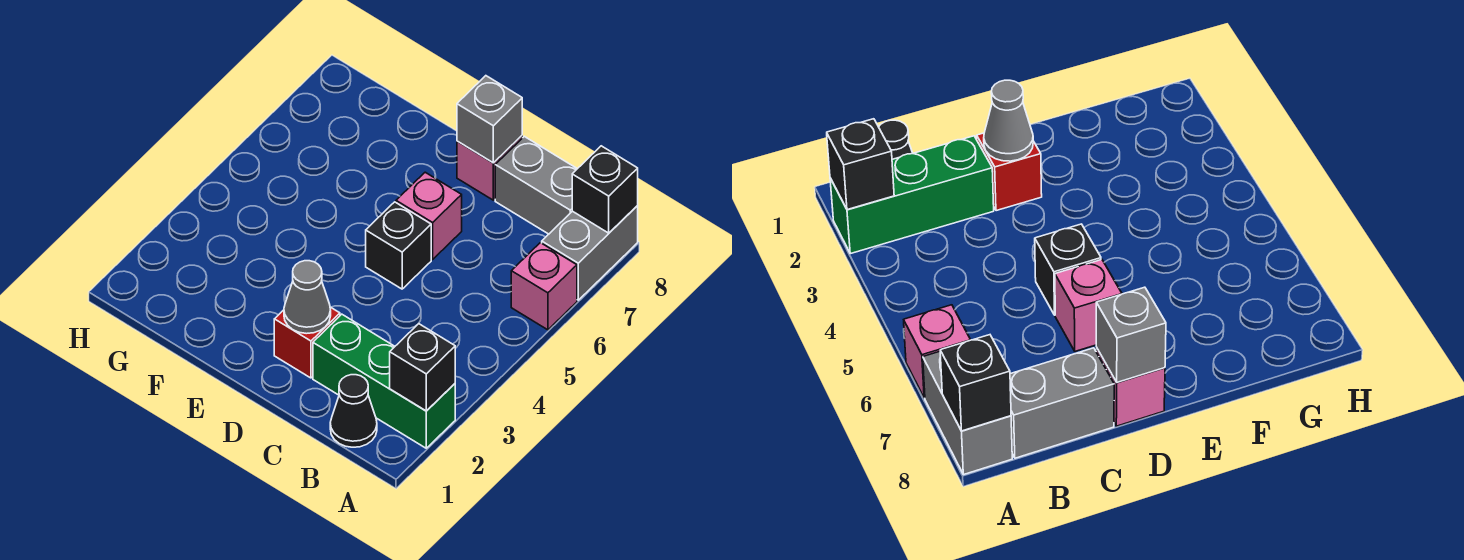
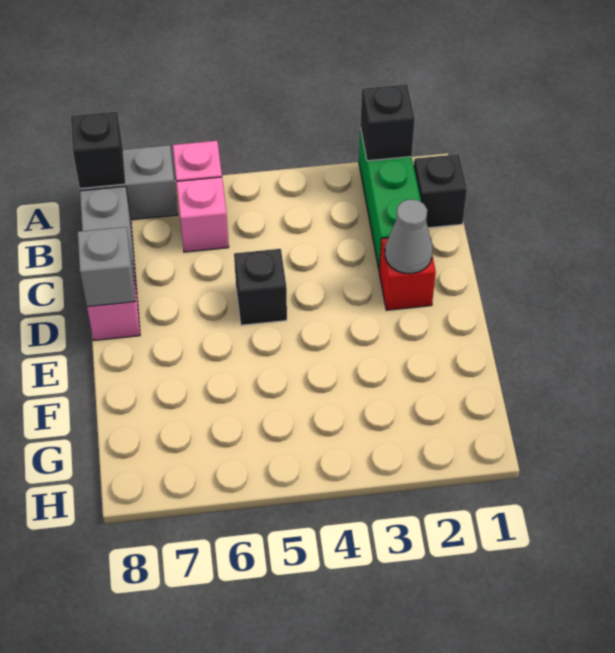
black 1x1 cone [330,375,377,447] -> black 1x1 brick [414,154,467,228]
pink 1x1 brick [396,172,462,259] -> pink 1x1 brick moved to [176,177,229,252]

